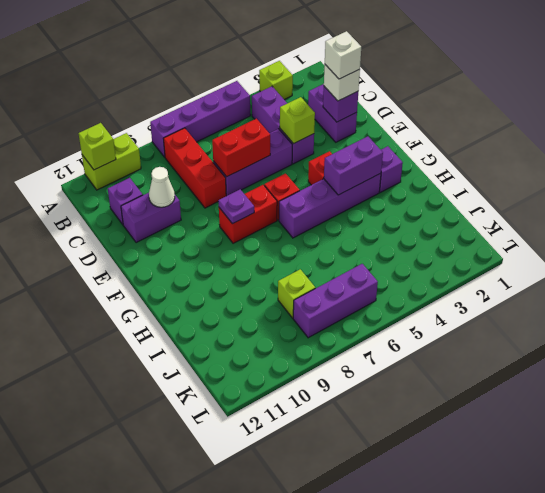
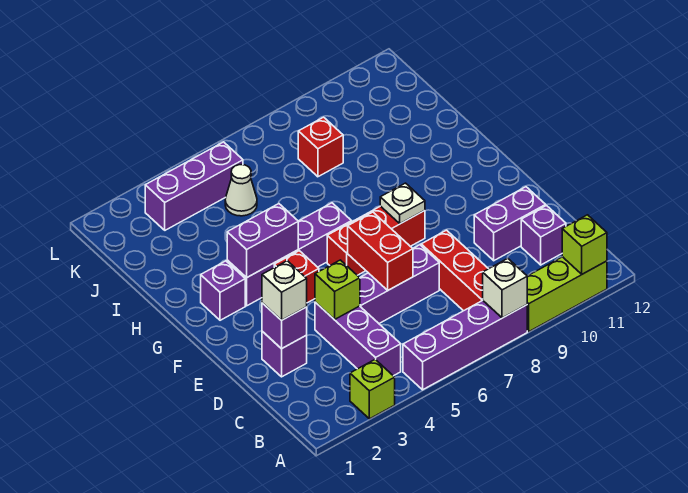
lime 1x2 brick [82,133,141,190] -> lime 1x3 brick [527,257,607,331]
purple 1x2 brick [308,84,357,142] -> purple 1x1 brick [262,331,307,377]
white 1x1 brick [325,31,361,79] -> white 1x1 brick moved to [483,258,527,318]
red 1x2 brick [212,119,270,177] -> red 1x2 brick turned to [348,212,413,290]
white 1x1 cone [149,167,175,207] -> white 1x1 cone moved to [225,165,257,216]
purple 1x1 plate [218,189,254,224] -> white 1x1 plate [380,183,425,224]
lime 1x1 brick [278,269,315,318] -> red 1x1 brick [298,117,343,177]
purple 1x3 brick [293,264,378,338] -> purple 1x3 brick moved to [145,142,243,230]

